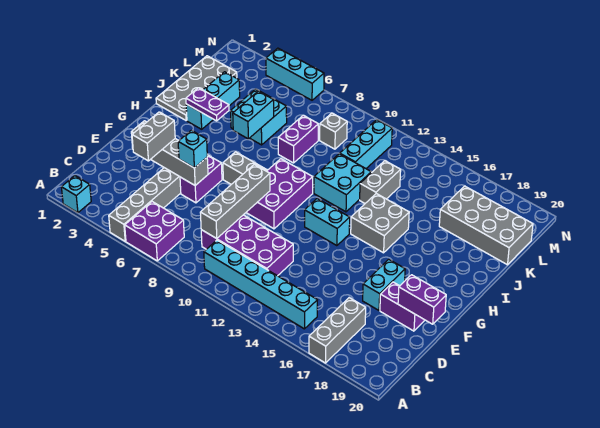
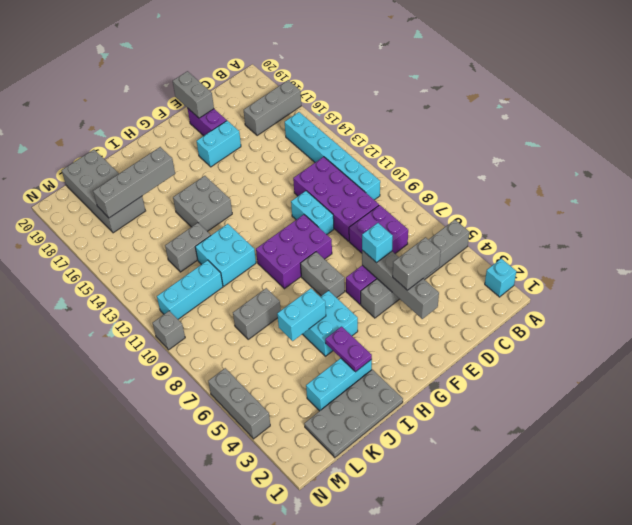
purple 2x2 brick [125,202,184,261] -> purple 2x2 brick moved to [349,205,408,253]
grey 1x4 brick [200,165,270,239] -> grey 1x4 brick moved to [93,147,175,218]
purple 1x2 brick [398,275,446,324] -> grey 1x2 brick [173,71,214,118]
cyan 1x2 brick [305,199,350,246] -> cyan 1x2 brick moved to [291,191,334,234]
cyan 2x2 brick [231,89,287,145] -> cyan 2x2 brick moved to [303,290,358,356]
purple 1x2 brick [278,115,318,163] -> grey 1x2 brick [233,288,281,340]
grey 1x1 brick [320,113,347,149] -> grey 1x1 brick moved to [153,311,185,350]
cyan 1x3 brick [266,48,324,100] -> grey 1x3 brick [208,368,270,439]

